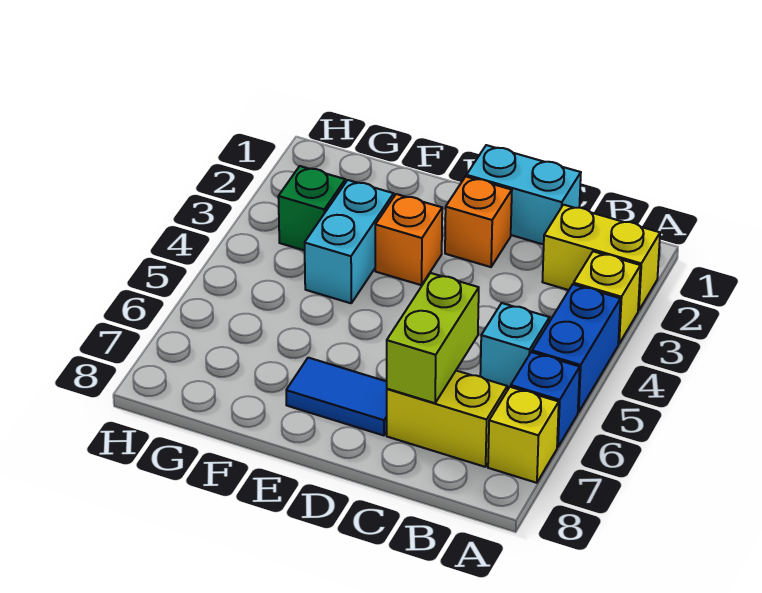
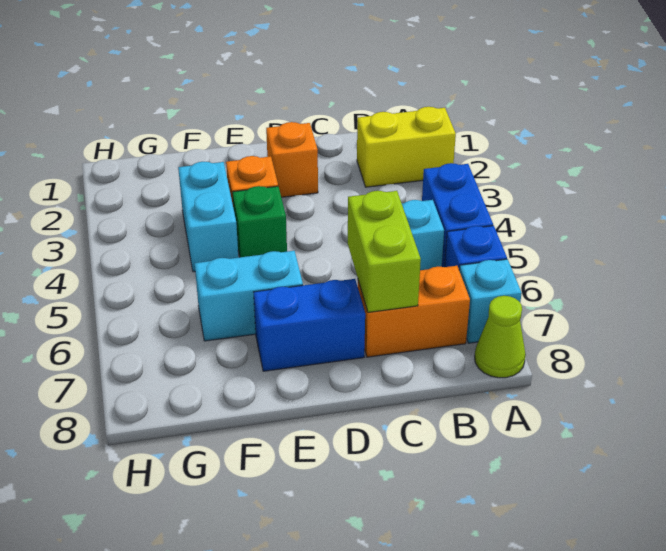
yellow 1x1 brick [573,251,640,344] -> none
yellow 1x1 brick [488,387,559,483] -> cyan 1x1 brick [459,259,522,343]
none -> lime 1x1 cone [475,296,526,378]
yellow 1x2 brick [387,371,507,467] -> orange 1x2 brick [358,266,470,357]
cyan 1x2 brick [466,145,581,245] -> cyan 1x2 brick moved to [195,251,303,341]
blue 1x2 tile [286,358,387,435] -> blue 1x2 brick [254,279,365,371]
green 1x1 brick [278,166,345,251] -> green 1x1 brick moved to [232,186,287,257]

